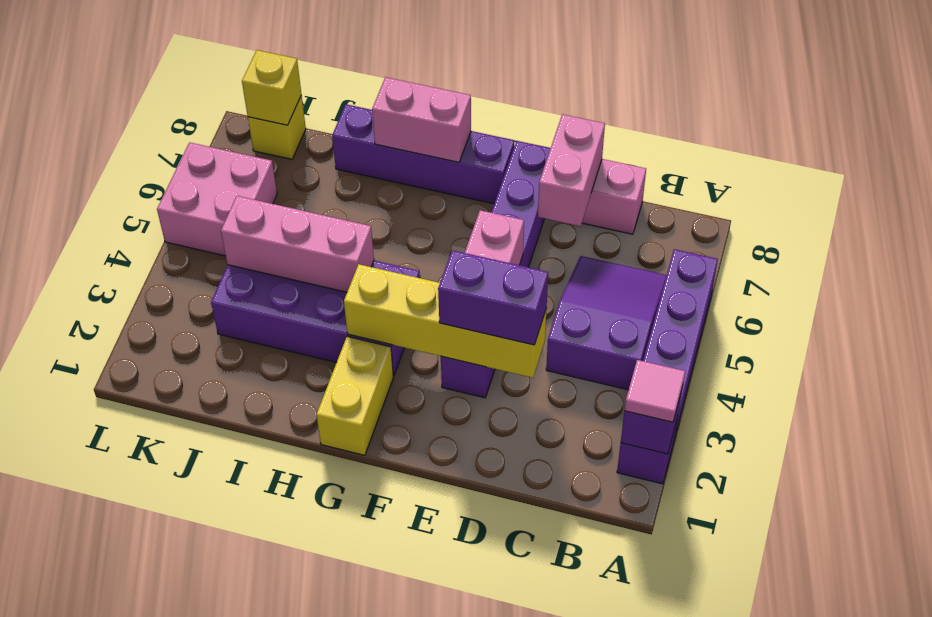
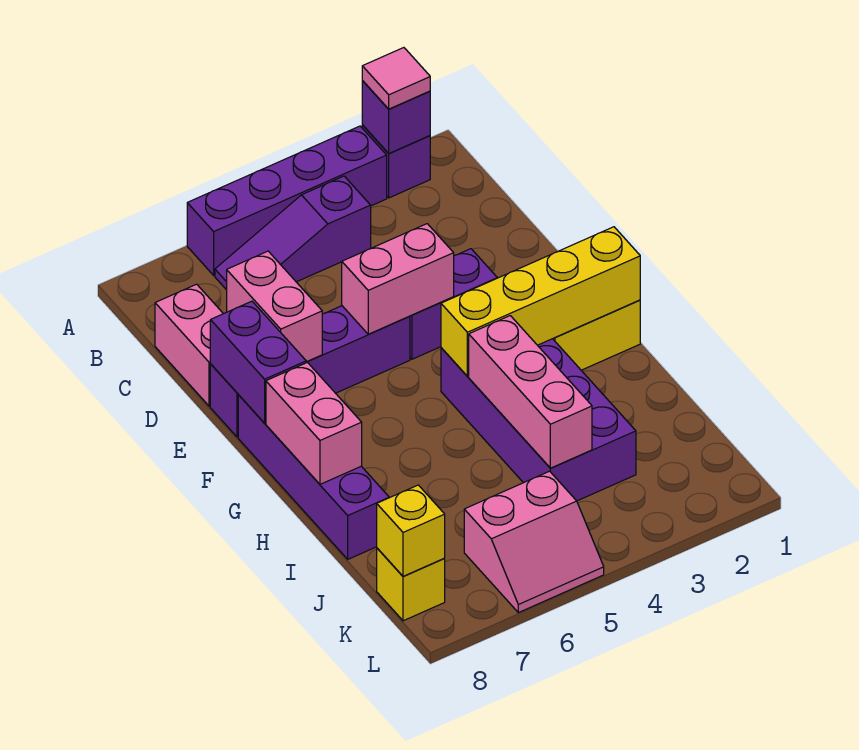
purple 2x3 slope [546,256,667,390] -> purple 1x3 slope [215,176,371,290]
yellow 1x4 brick [344,264,547,378] -> yellow 1x4 brick turned to [441,227,640,376]
purple 1x2 brick [438,250,548,345] -> purple 1x2 brick moved to [210,301,306,423]
pink 1x2 brick [538,114,605,226] -> pink 1x2 brick turned to [227,251,322,362]
pink 2x2 brick [157,142,277,256] -> pink 2x2 slope [464,471,604,613]

